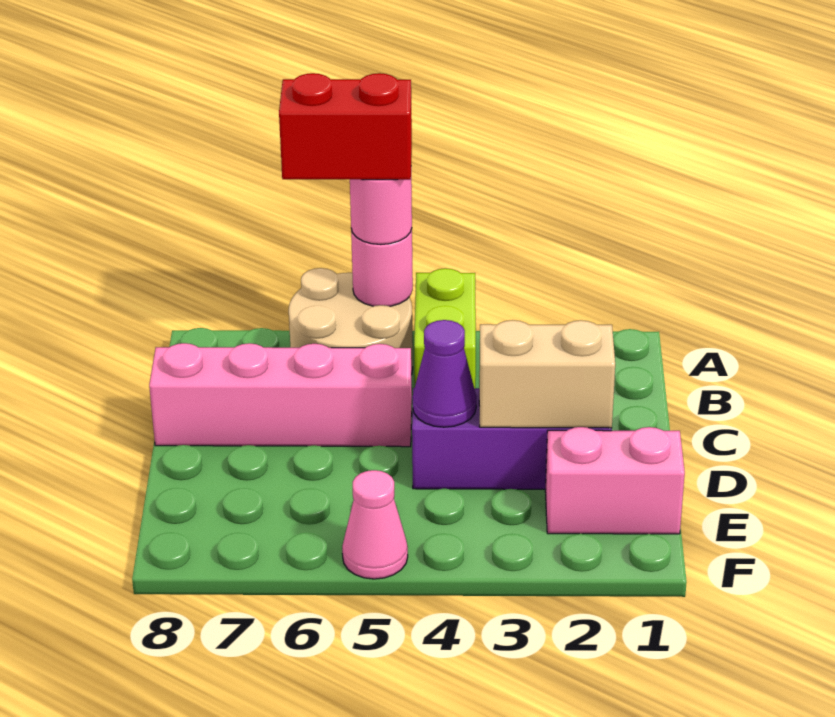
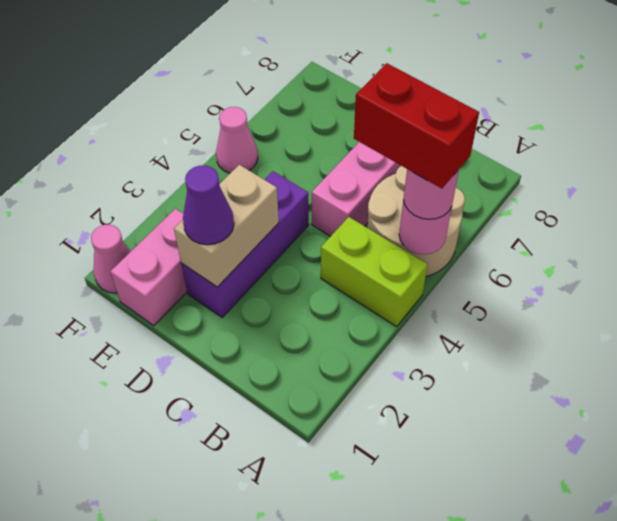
red 1x2 brick [279,73,412,180] -> red 1x2 brick turned to [354,63,479,189]
purple 1x1 cone [412,320,476,427] -> purple 1x1 cone moved to [183,165,234,245]
none -> pink 1x1 cone [91,225,131,293]

